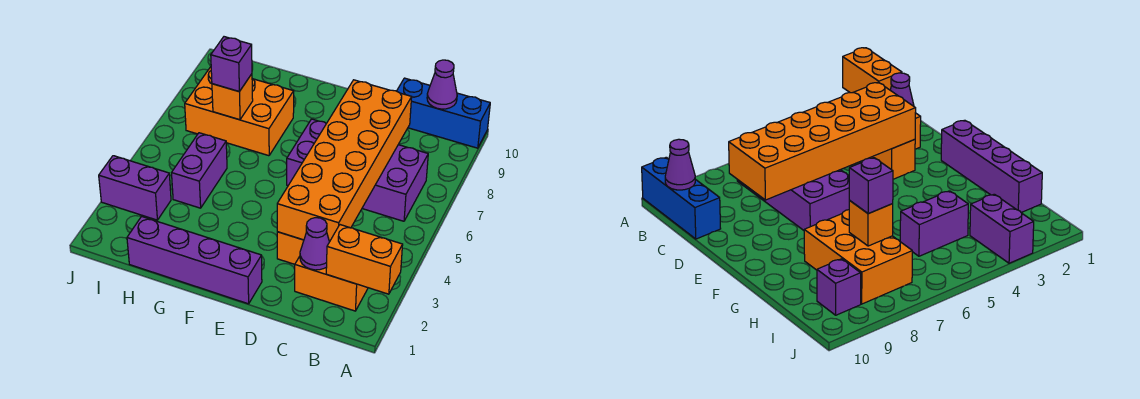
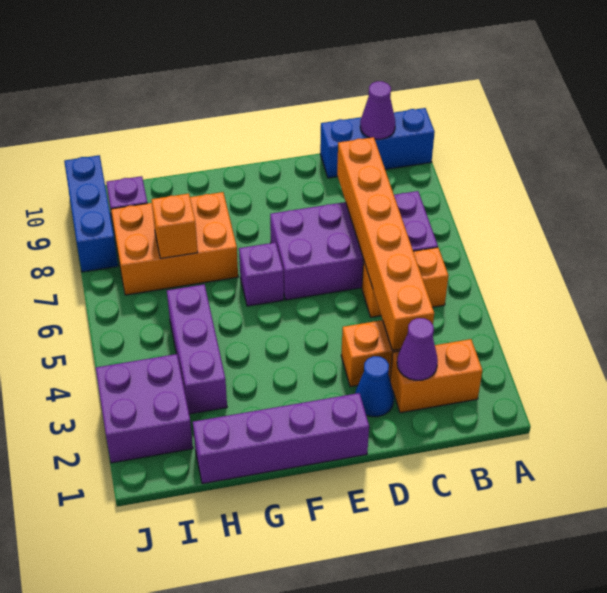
orange 1x2 brick [326,225,403,294] -> orange 1x2 brick moved to [362,247,448,317]
orange 2x6 brick [277,80,412,242] -> orange 1x6 brick [337,137,434,350]
none -> blue 1x1 cone [355,356,394,417]
purple 1x2 brick [172,133,227,208] -> purple 1x3 brick [167,285,227,414]
purple 1x1 brick [211,37,252,92] -> purple 1x1 brick moved to [239,242,284,306]
purple 1x2 brick [99,156,171,220] -> purple 2x2 brick [96,354,193,463]
none -> blue 1x3 brick [64,155,118,272]

